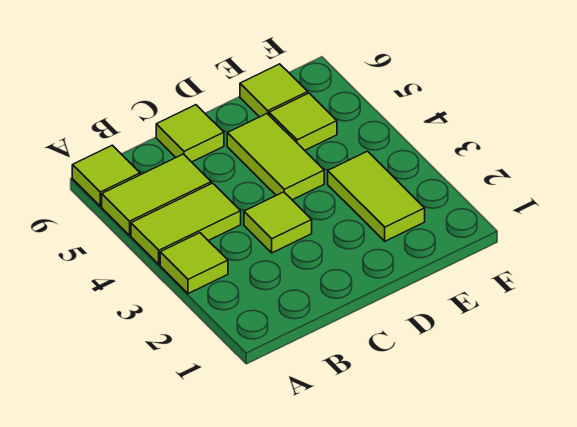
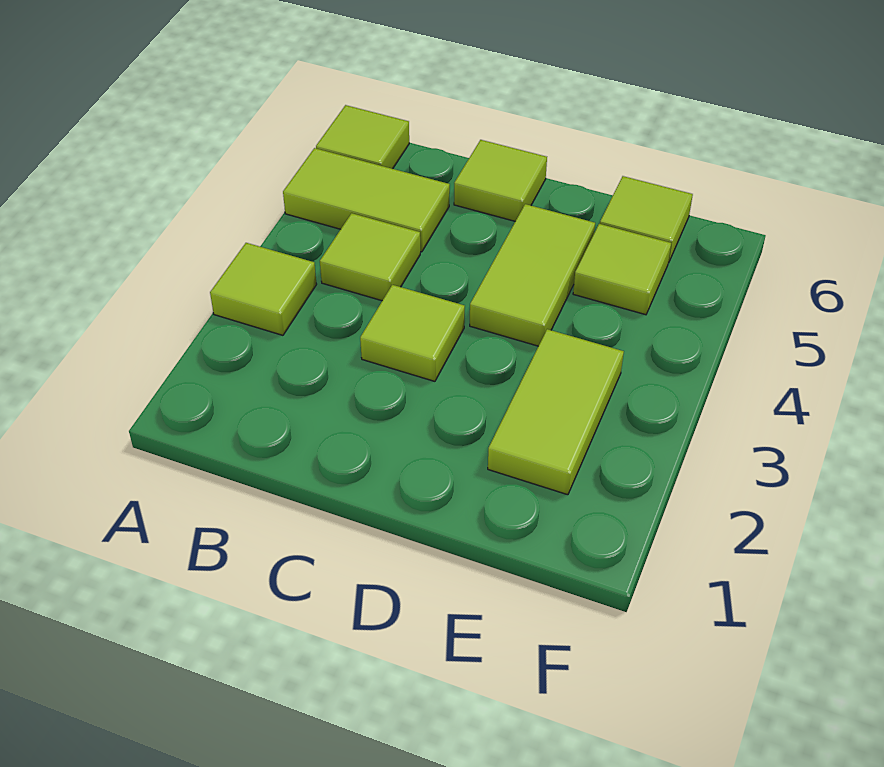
lime 1x2 tile [131,183,241,264] -> lime 1x1 tile [320,213,420,301]

